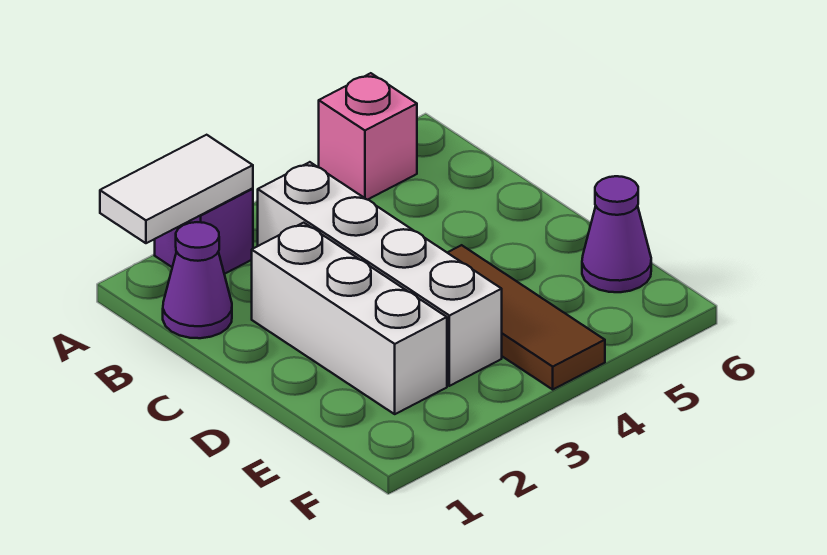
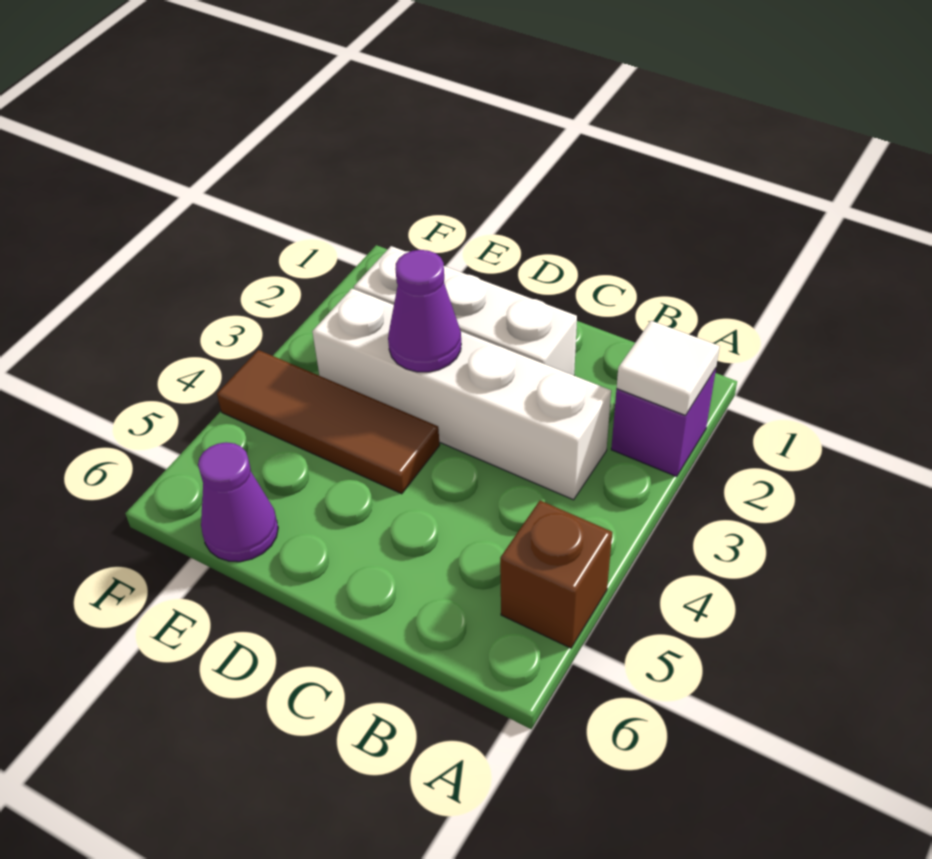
white 1x2 tile [100,135,253,243] -> white 1x1 tile [617,321,720,415]
pink 1x1 brick [319,73,417,200] -> brown 1x1 brick [500,501,612,648]
purple 1x1 cone [163,222,232,338] -> purple 1x1 cone moved to [388,250,461,372]

